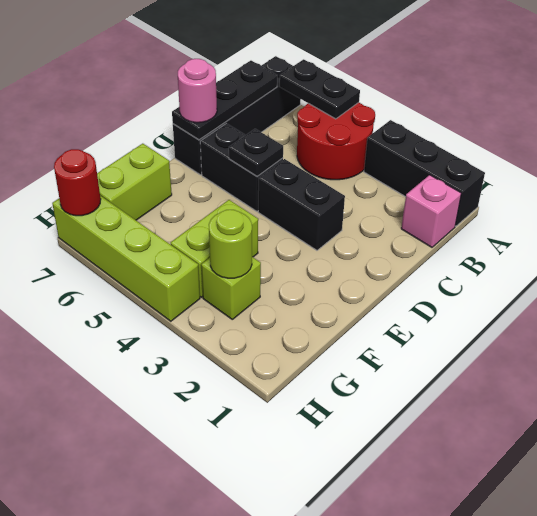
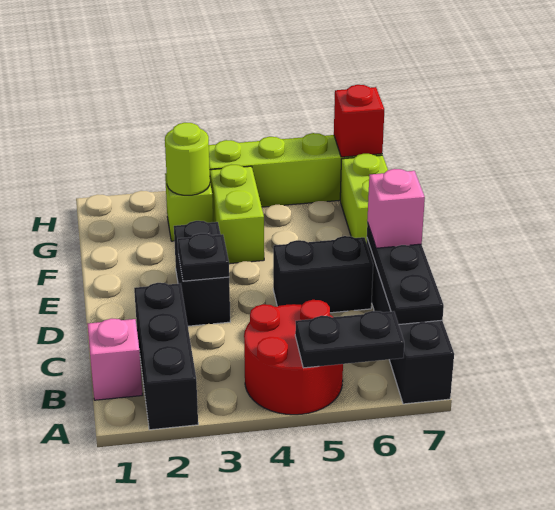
black 1x3 brick [364,120,485,226] -> black 1x3 brick turned to [134,283,198,430]
black 1x2 brick [258,159,345,250] -> black 1x2 brick turned to [174,221,230,326]
black 1x1 plate [229,129,283,176] -> black 1x1 plate moved to [178,233,229,281]
pink 1x1 round brick [178,59,217,123] -> pink 1x1 brick [367,169,425,248]
red 1x1 round brick [54,149,101,216] -> red 1x1 brick [334,85,384,157]

